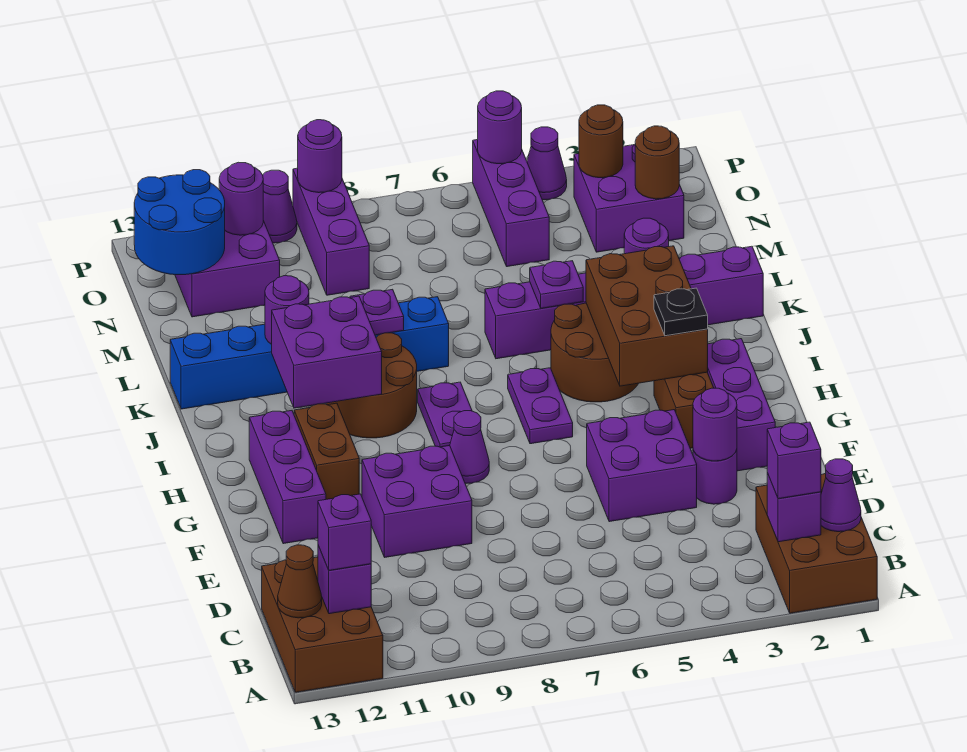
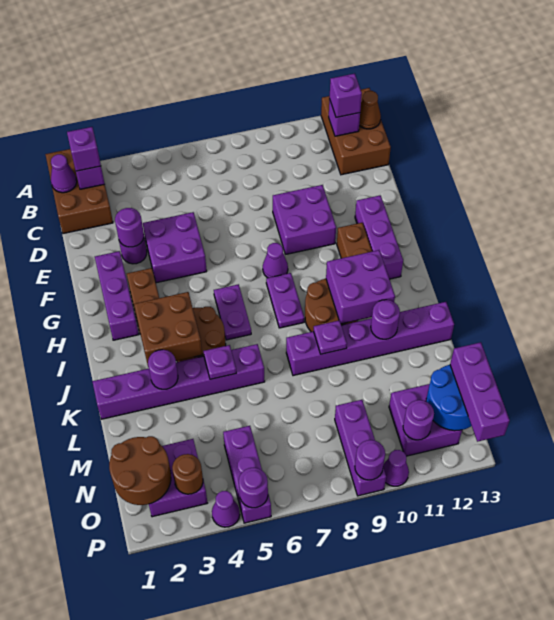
brown 2x3 brick [586,246,708,386] -> brown 2x2 brick [134,292,202,367]
black 1x1 plate [654,288,708,336] -> none
blue 1x6 brick [170,297,449,409] -> purple 1x6 brick [286,302,454,376]
brown 1x1 round brick [635,126,679,199] -> brown 2x2 round brick [109,436,171,505]
none -> purple 1x3 brick [450,342,510,442]

